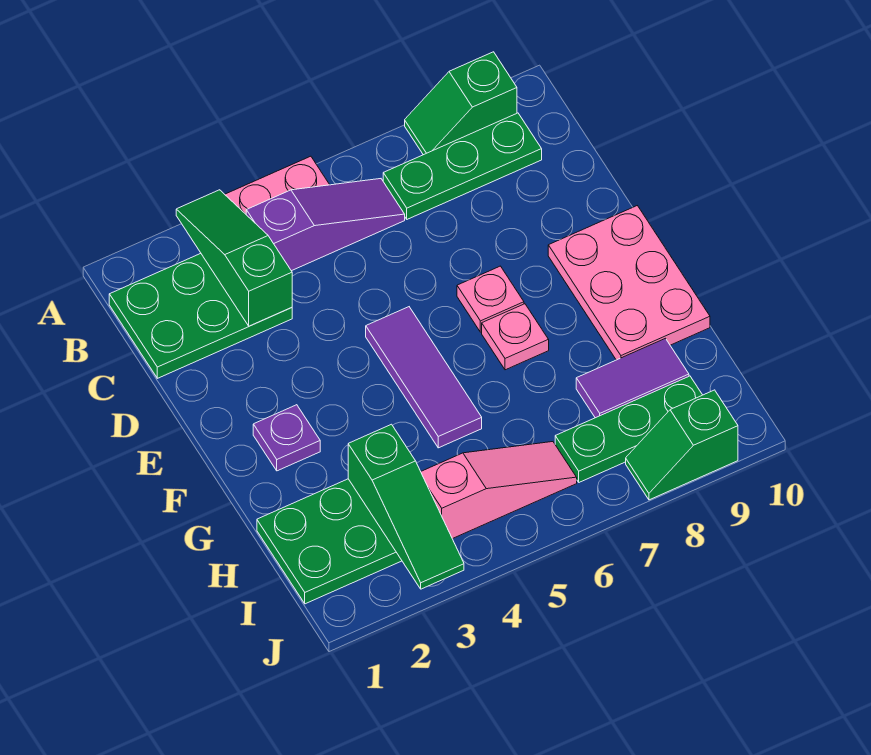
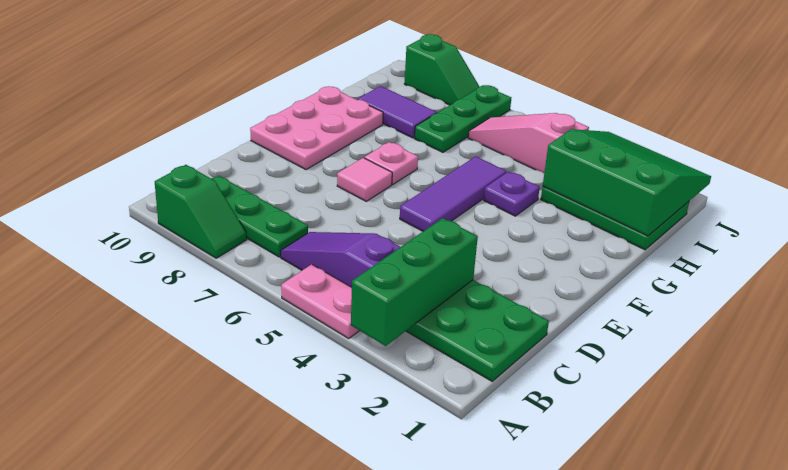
green 1x3 slope [176,190,292,326] -> green 1x3 brick [351,218,478,346]
pink 1x1 plate [457,266,524,332] -> pink 1x1 tile [337,158,392,201]
purple 1x1 plate [253,405,320,471] -> purple 1x1 plate moved to [484,172,540,216]
green 1x3 slope [348,424,464,589] -> green 3x3 slope [543,129,711,236]
green 1x3 plate [555,376,702,482] -> green 1x3 plate turned to [414,85,511,152]

